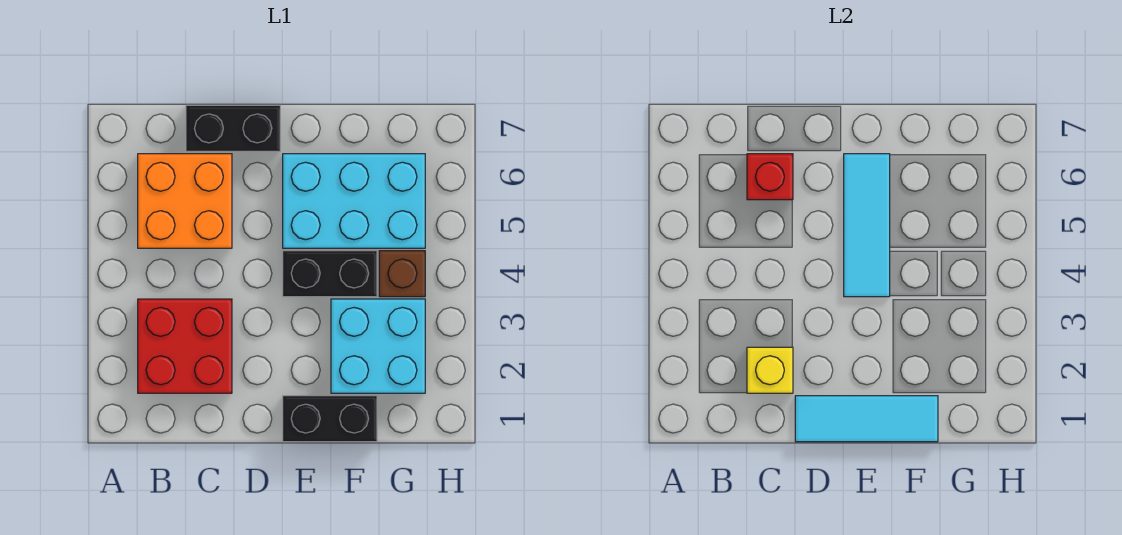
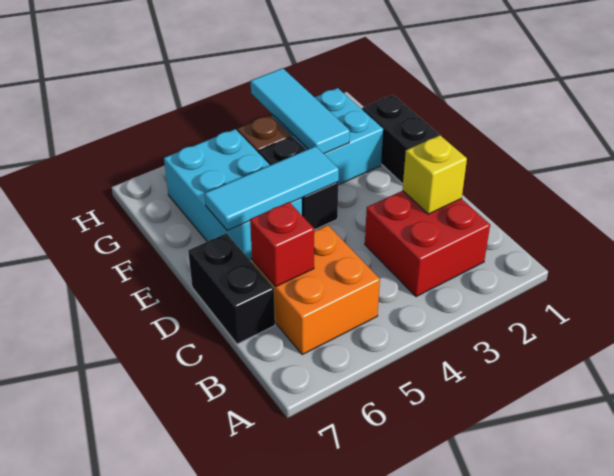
cyan 1x3 tile [795,396,938,442] -> cyan 1x3 tile moved to [251,68,350,154]

